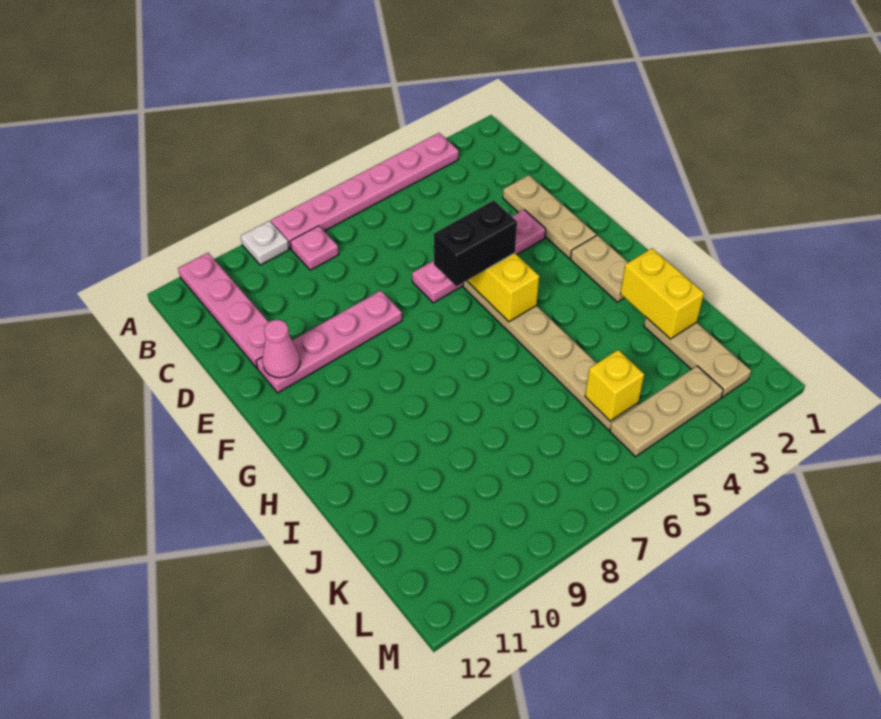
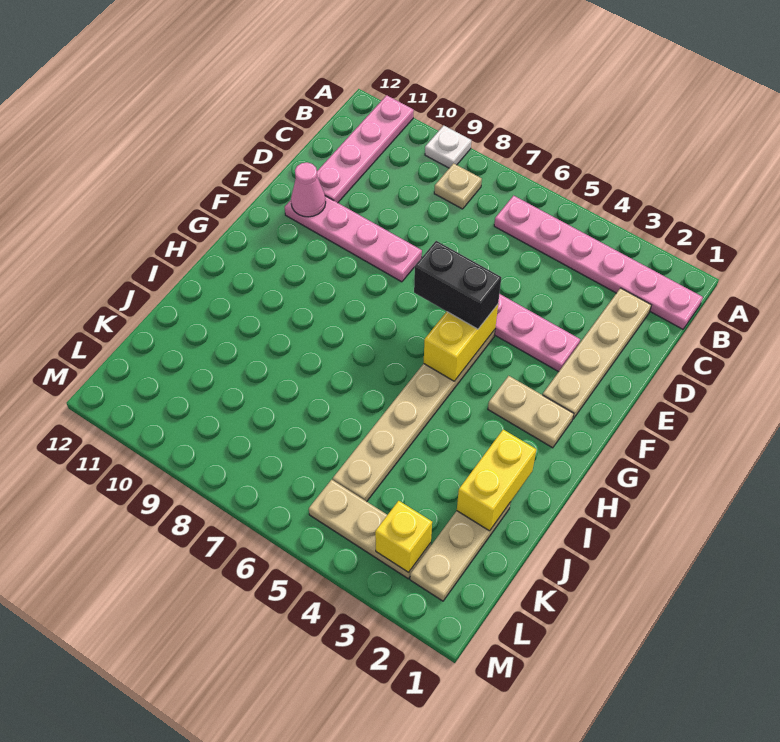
pink 1x6 plate [271,133,459,249] -> pink 1x6 plate moved to [494,196,703,329]
pink 1x1 plate [290,226,339,270] -> tan 1x1 plate [434,163,482,209]
tan 1x3 plate [503,175,596,258] -> tan 1x4 plate [543,288,651,419]
tan 1x2 plate [570,235,628,302] -> tan 1x2 plate turned to [488,376,574,448]
yellow 1x1 brick [585,350,644,421] -> yellow 1x1 brick moved to [375,501,432,573]

